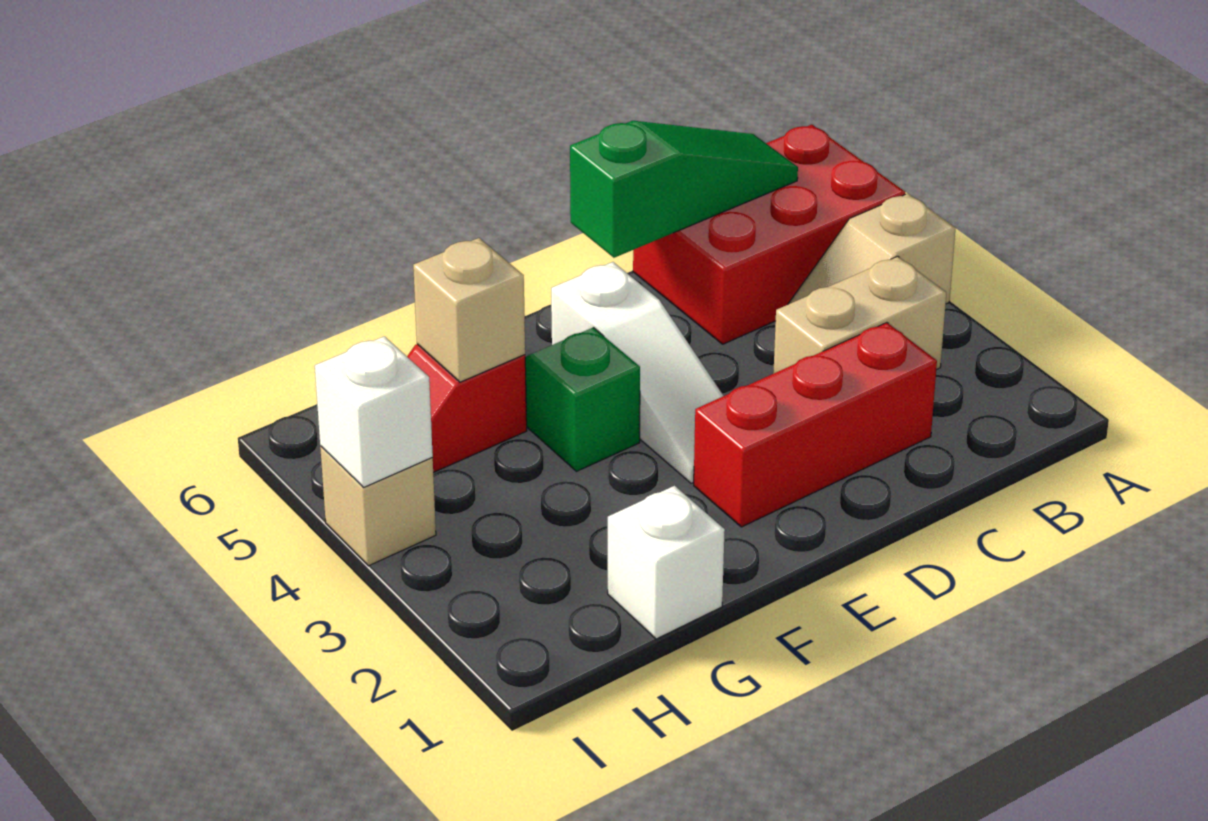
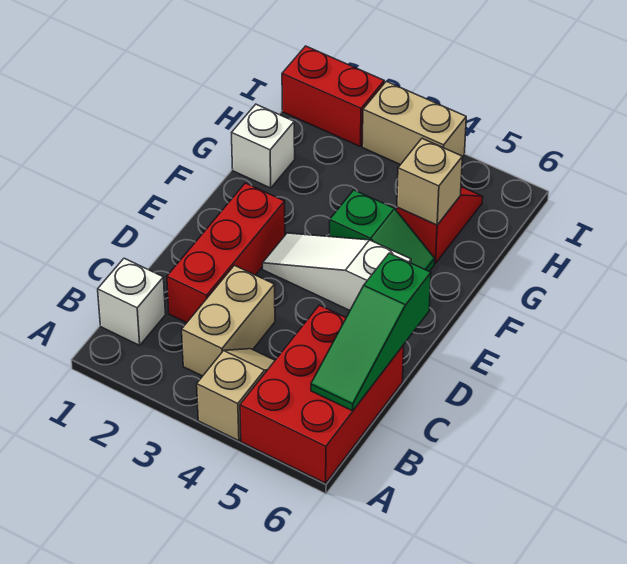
none -> red 1x2 brick [282,46,384,146]
tan 1x1 brick [320,446,436,566] -> tan 1x2 brick [362,81,466,165]
white 1x1 brick [315,336,433,487] -> white 1x1 brick moved to [98,258,166,345]

